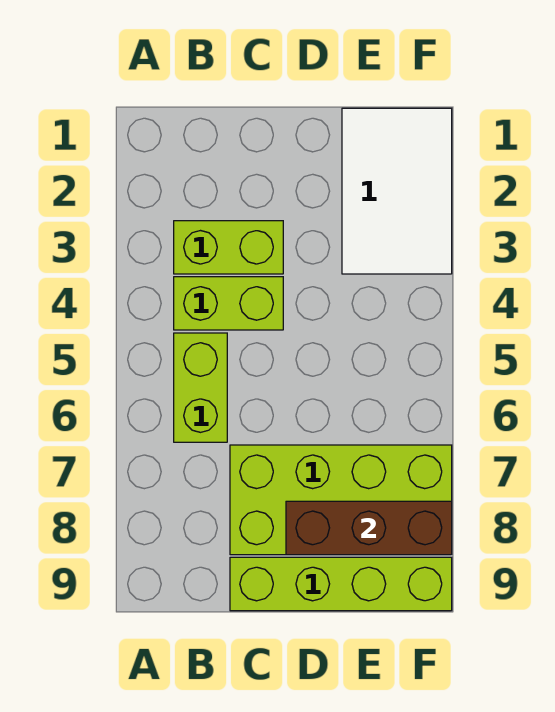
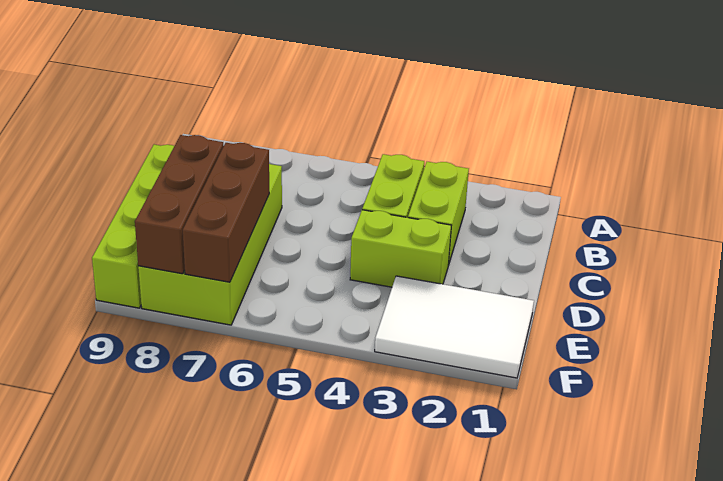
lime 1x2 brick [174,333,227,442] -> lime 1x2 brick moved to [350,210,452,287]
none -> brown 1x3 brick [183,143,269,282]

